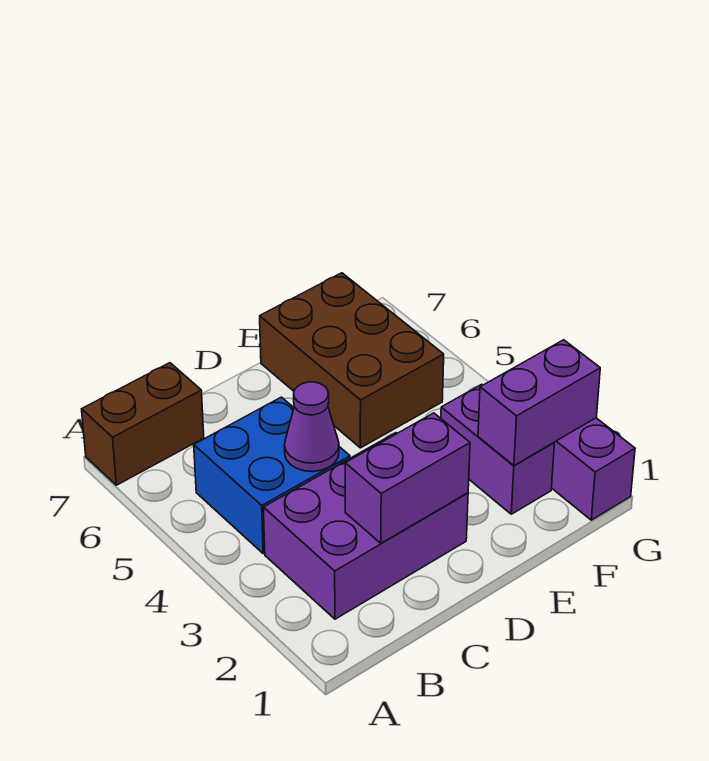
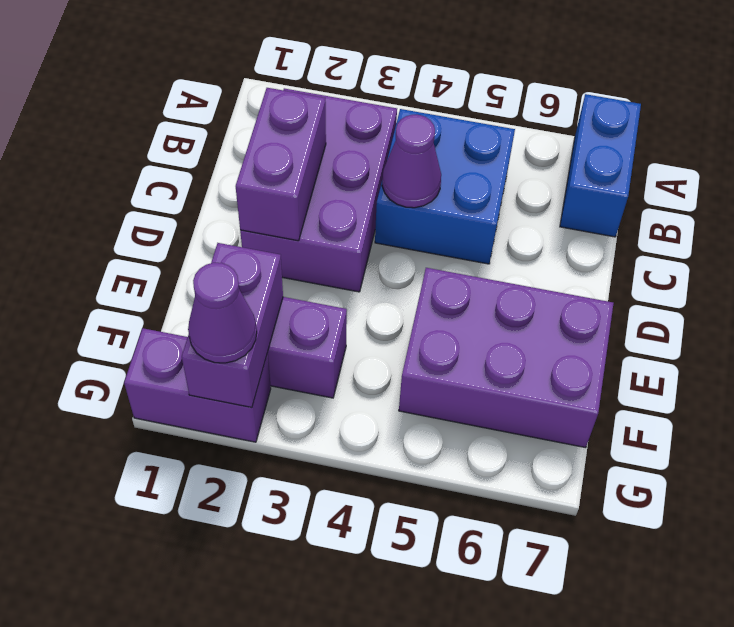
brown 1x2 brick [82,363,204,485] -> blue 1x2 brick [560,94,641,237]
brown 2x3 brick [260,273,444,448] -> purple 2x3 brick [399,268,614,448]
none -> purple 1x1 cone [188,263,257,363]

